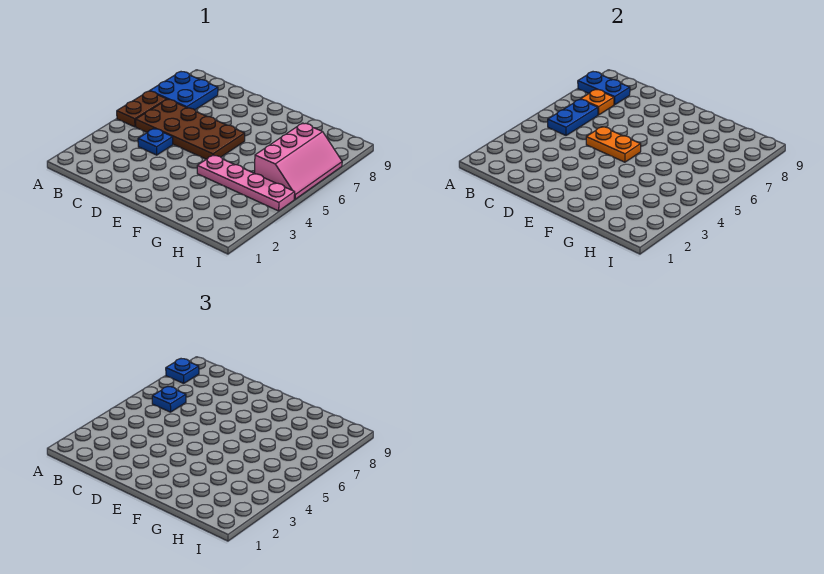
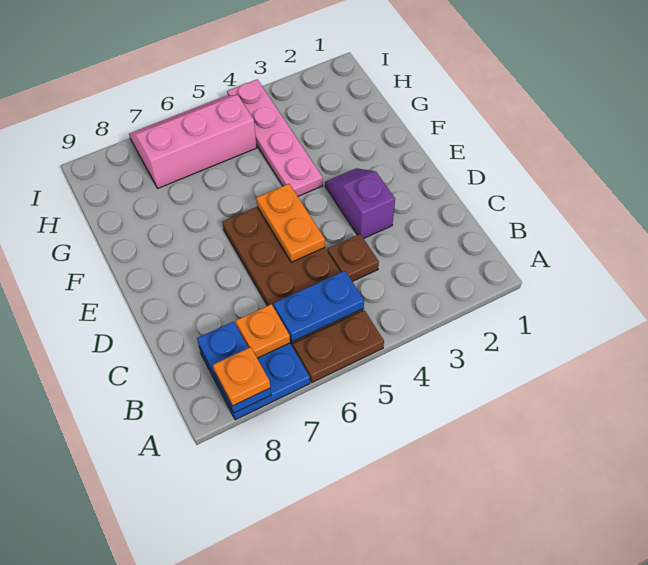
blue 1x1 plate [166,359,199,383] -> orange 1x1 plate [213,347,270,406]
blue 1x1 plate [152,387,186,412] -> none
blue 1x1 plate [138,129,173,155] -> brown 1x1 plate [327,234,379,282]
none -> purple 1x2 slope [325,168,395,238]

